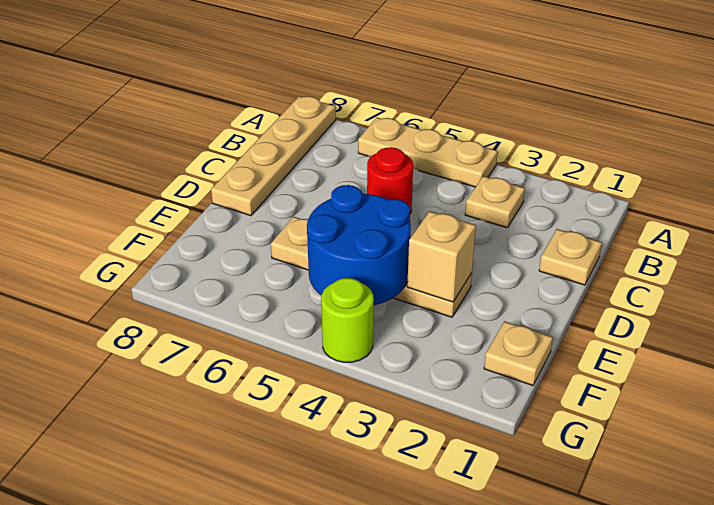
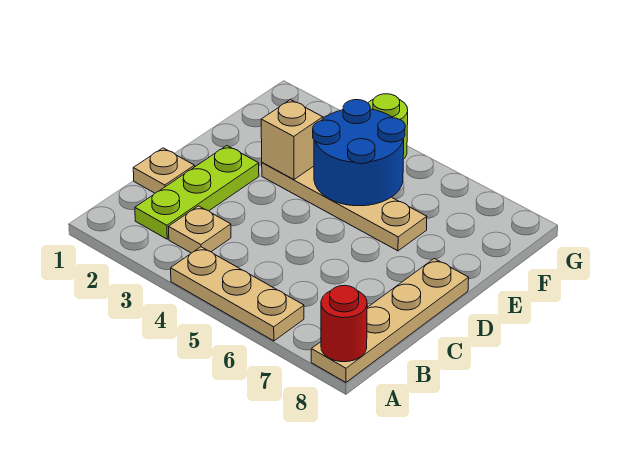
none -> lime 1x3 plate [135,146,259,239]
red 1x1 round brick [367,147,413,214] -> red 1x1 round brick moved to [321,285,367,362]
tan 1x1 plate [484,321,553,386] -> none

